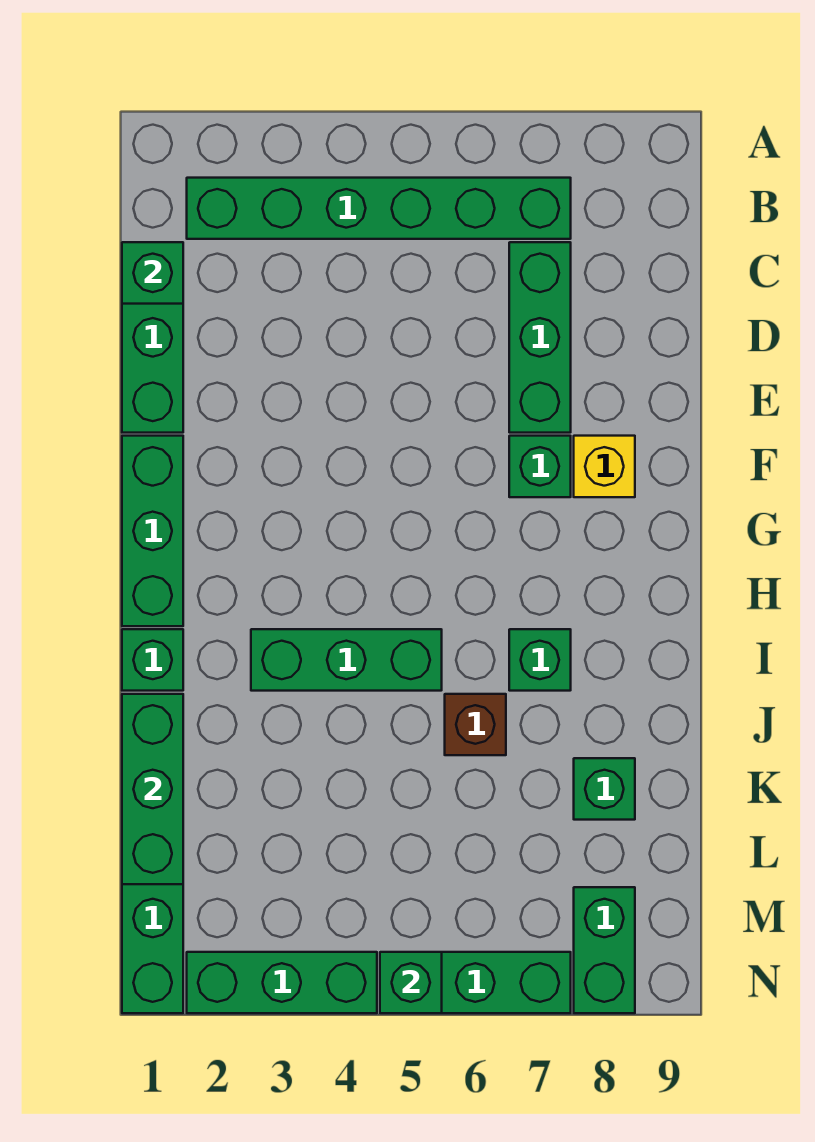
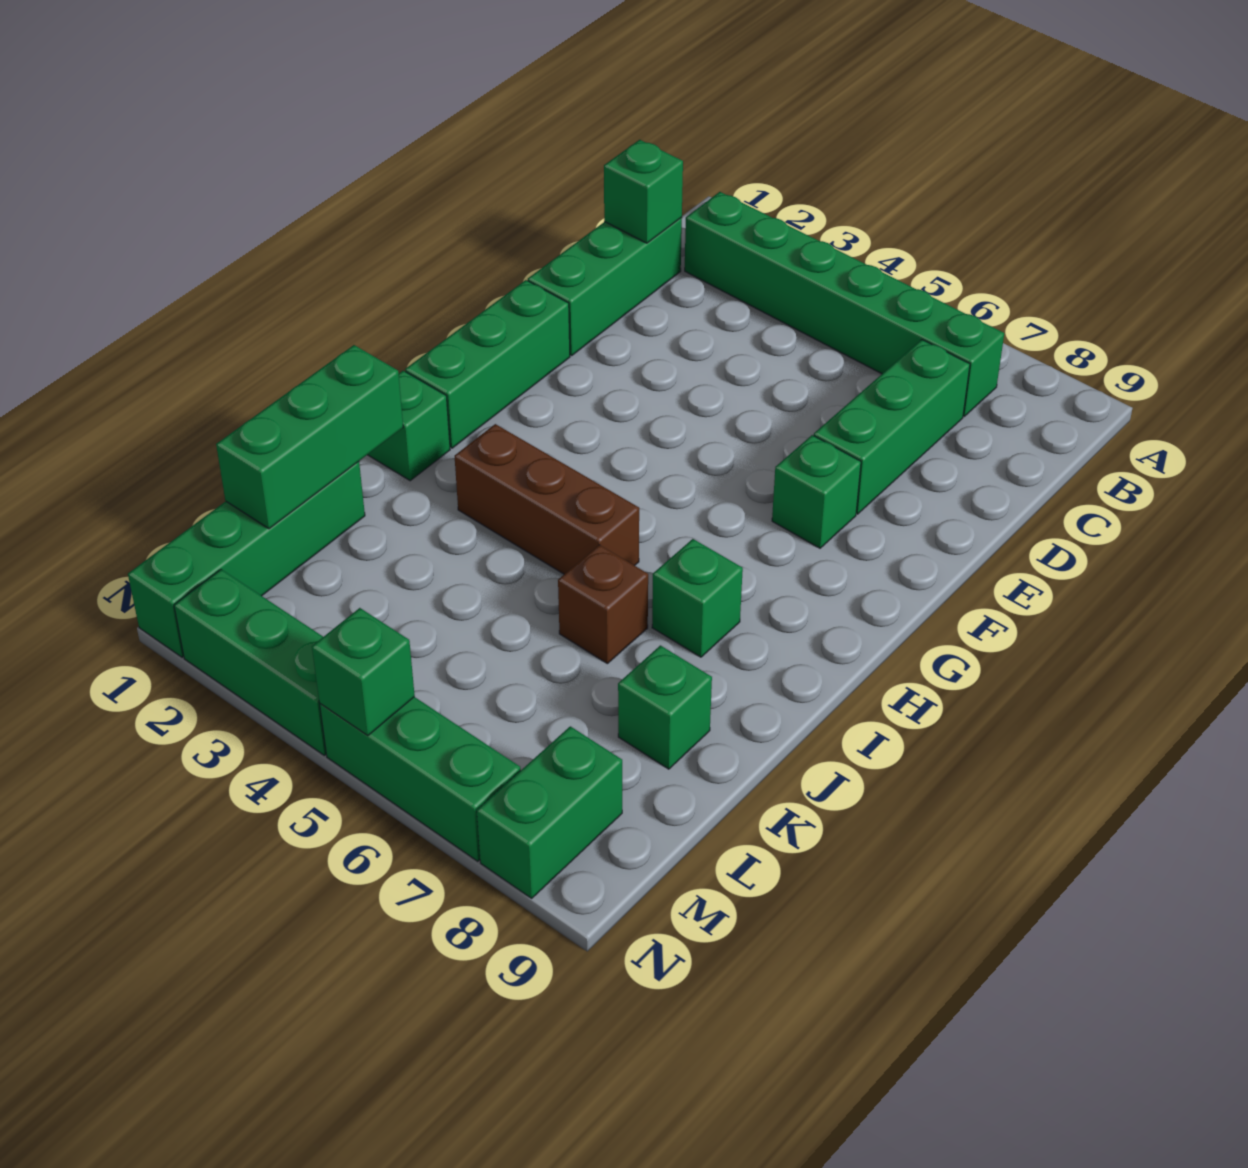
yellow 1x1 brick [574,436,635,497] -> none
green 1x3 brick [251,629,442,691] -> brown 1x3 brick [455,424,639,574]

